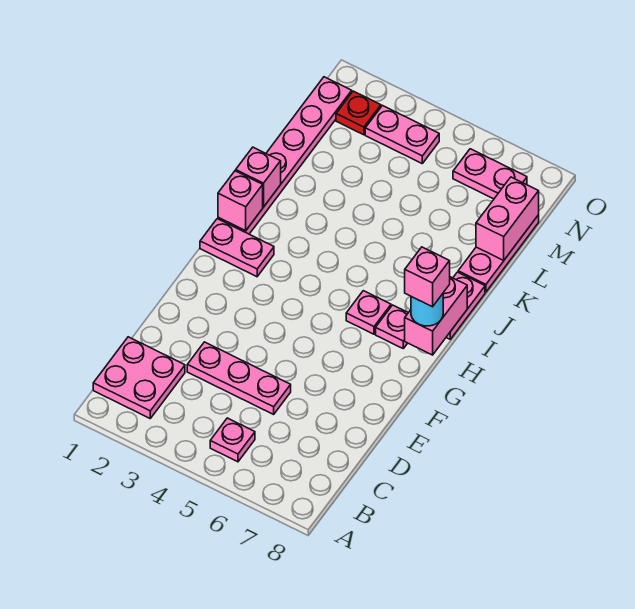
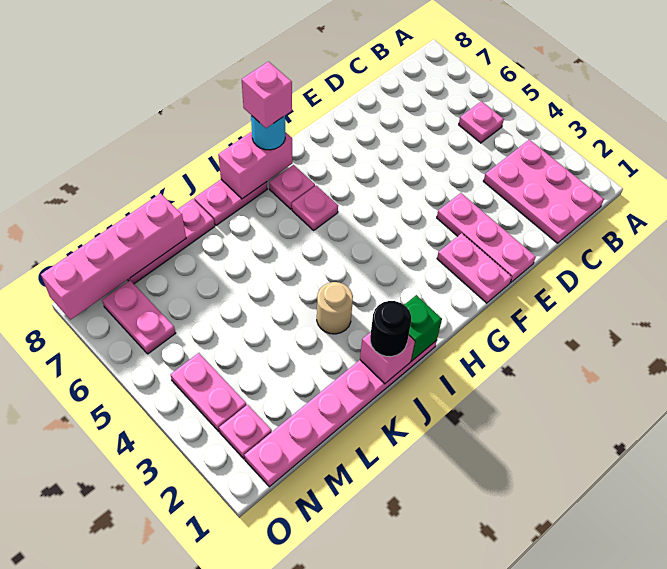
pink 2x2 plate [93,337,185,418] -> pink 2x3 plate [483,140,604,243]
pink 1x3 plate [187,342,291,414] -> pink 1x3 plate moved to [437,193,536,283]
pink 1x2 plate [200,219,274,277] -> pink 1x2 plate moved to [437,233,512,303]
pink 1x1 brick [218,171,263,231] -> green 1x1 brick [405,295,442,361]
none -> black 1x1 round brick [370,301,411,357]
none -> tan 1x1 round brick [317,282,353,334]
pink 1x2 brick [476,177,539,260] -> pink 1x4 brick [41,193,186,320]
red 1x1 plate [336,91,381,135] -> pink 1x1 plate [219,405,272,459]

